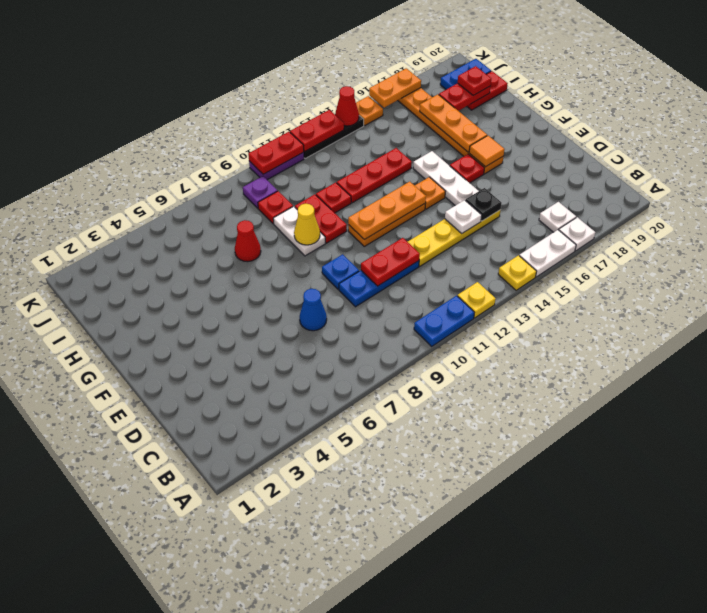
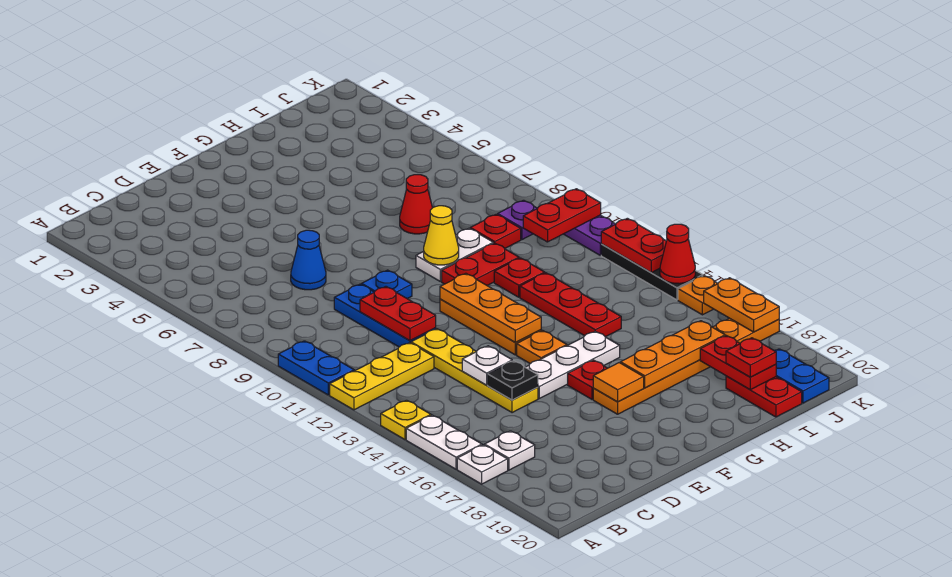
yellow 1x1 plate [458,282,496,318] -> yellow 1x3 plate [330,343,434,410]
red 1x2 plate [248,132,304,174] -> red 1x2 plate turned to [523,189,601,242]

